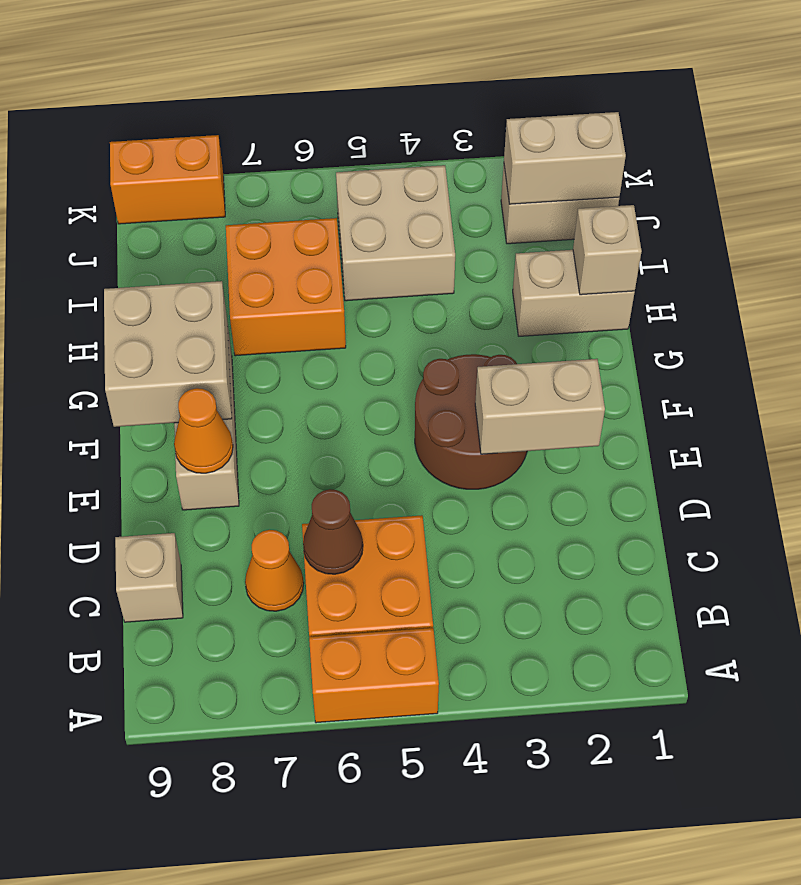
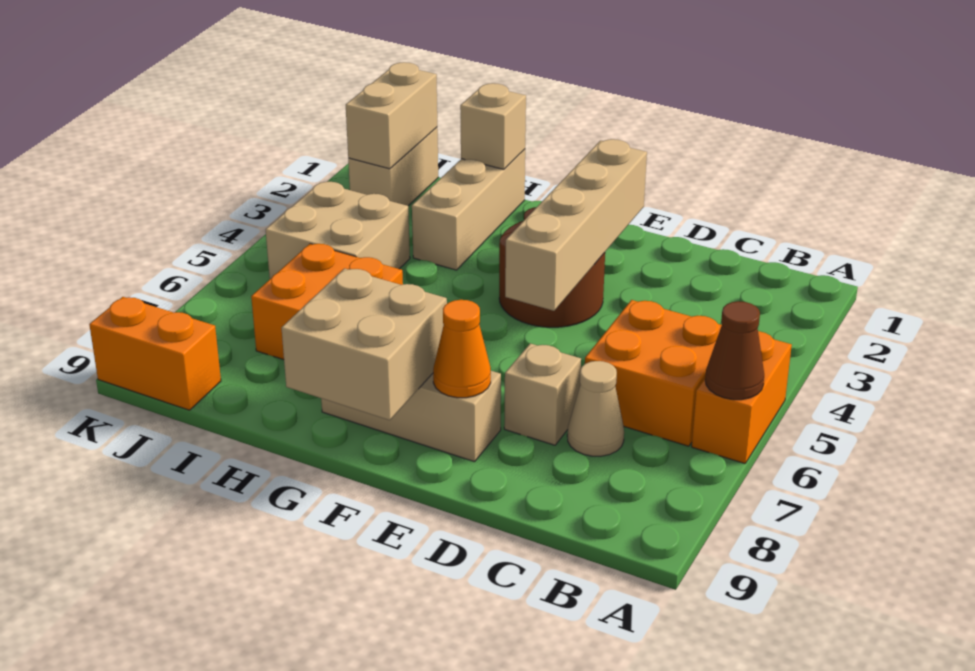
brown 1x1 cone [303,489,363,574] -> brown 1x1 cone moved to [705,301,764,400]
orange 1x1 cone [245,530,304,611] -> tan 1x1 cone [567,361,624,456]
tan 1x1 brick [115,533,183,622] -> tan 1x1 brick moved to [504,343,581,445]
tan 1x2 brick [475,359,605,454] -> tan 1x4 brick [505,139,647,311]
tan 1x2 brick [513,250,635,336] -> tan 1x3 brick [412,149,525,270]
orange 1x2 brick [110,135,225,224] -> orange 1x2 brick turned to [89,297,221,410]

